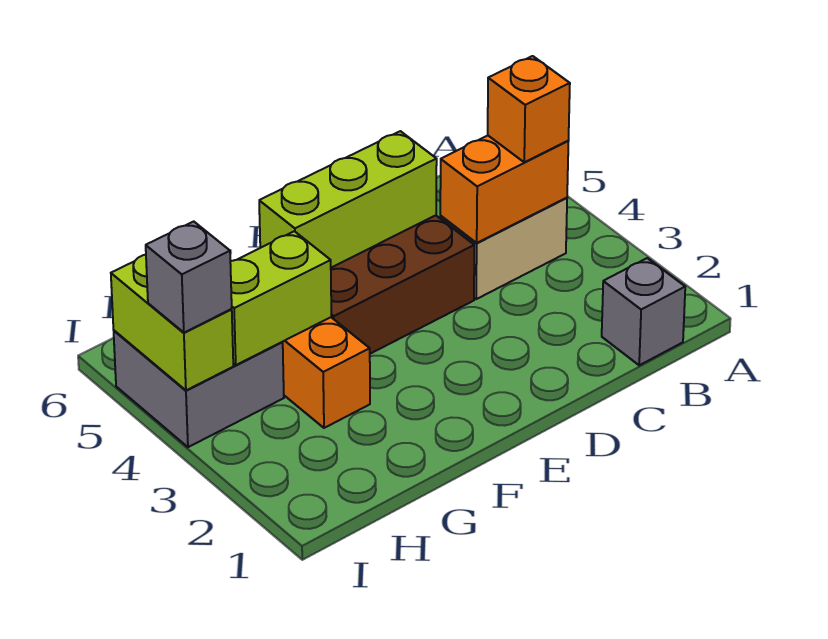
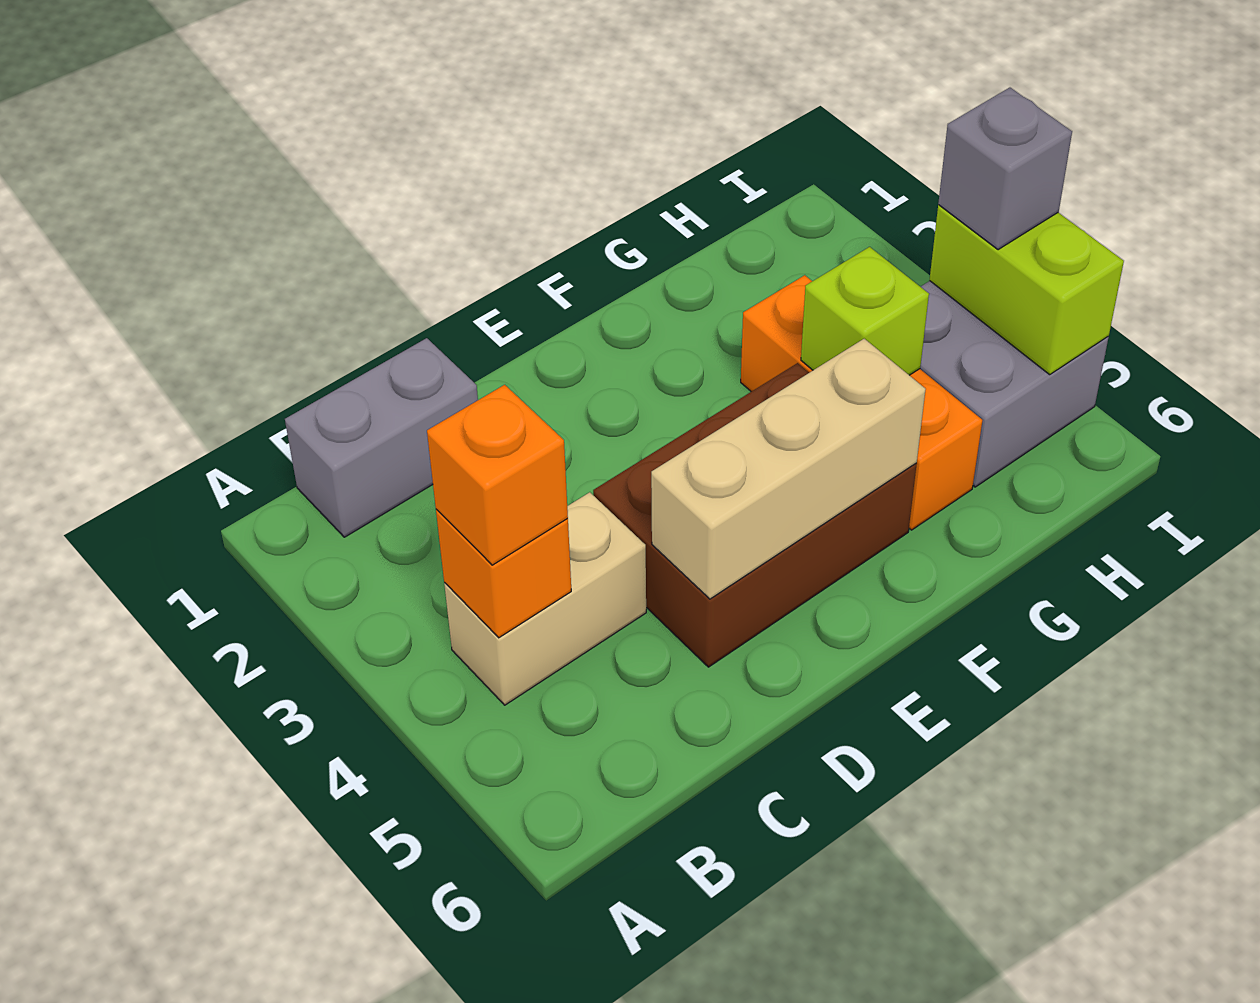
grey 1x1 brick [602,258,685,365] -> grey 1x2 brick [285,338,478,537]
orange 1x2 brick [440,136,569,243] -> orange 1x1 brick [436,509,571,638]
lime 1x3 brick [259,131,437,268] -> tan 1x3 brick [651,339,926,599]
lime 1x2 brick [230,231,331,365] -> lime 1x1 brick [801,247,929,375]

